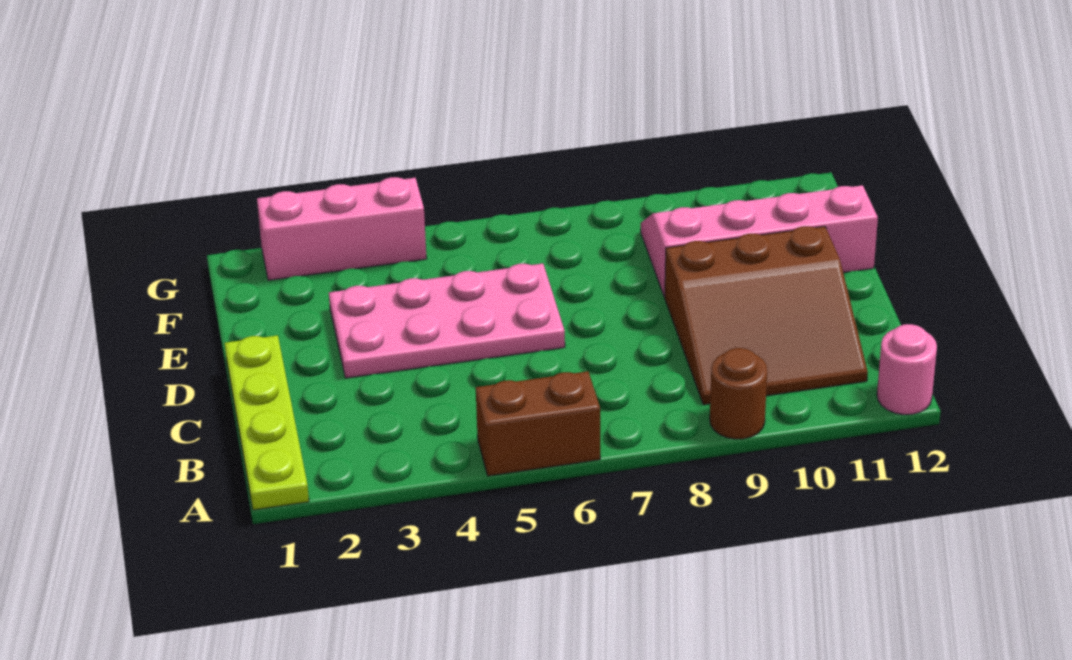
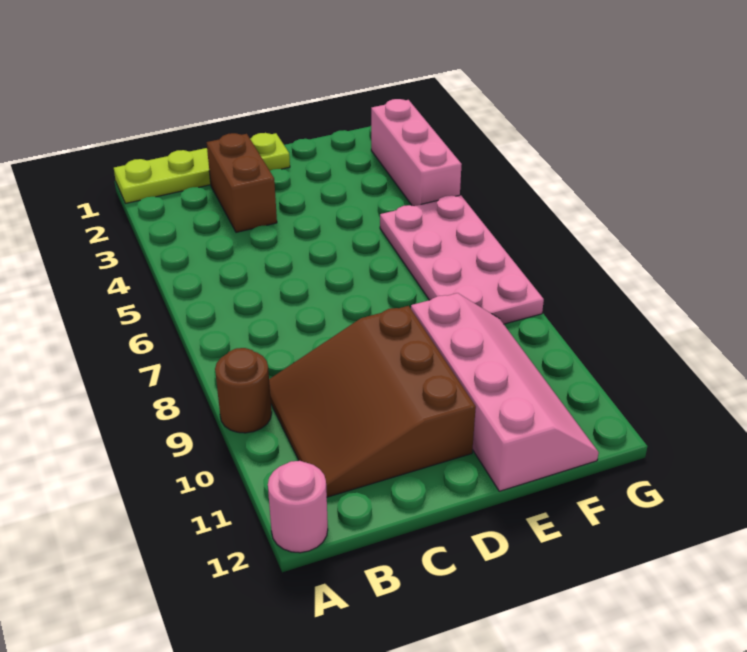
brown 1x2 brick [476,371,600,476] -> brown 1x2 brick moved to [207,133,277,232]
pink 2x4 plate [329,263,565,378] -> pink 2x4 plate moved to [380,195,544,324]

